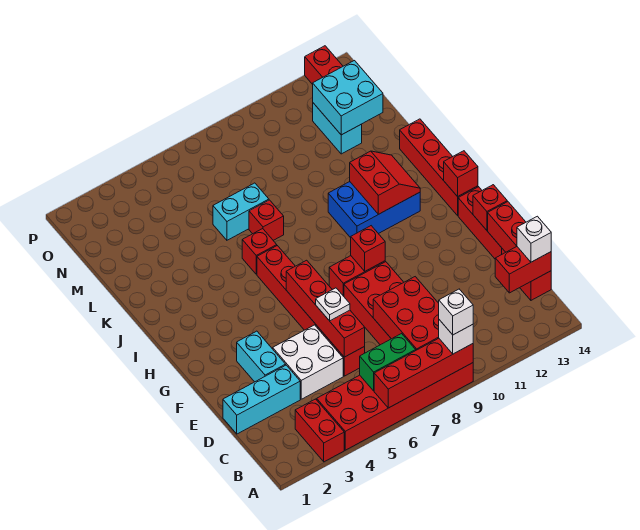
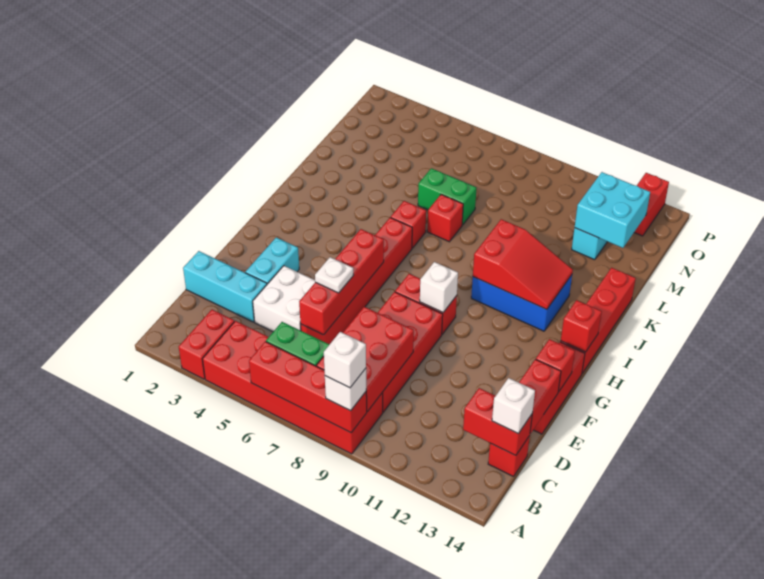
red 1x1 brick [351,226,385,271] -> white 1x1 brick [420,262,458,312]
red 2x2 slope [350,151,420,214] -> red 2x3 slope [473,219,573,309]
cyan 1x2 brick [213,183,269,240] -> green 1x2 brick [418,168,476,225]

